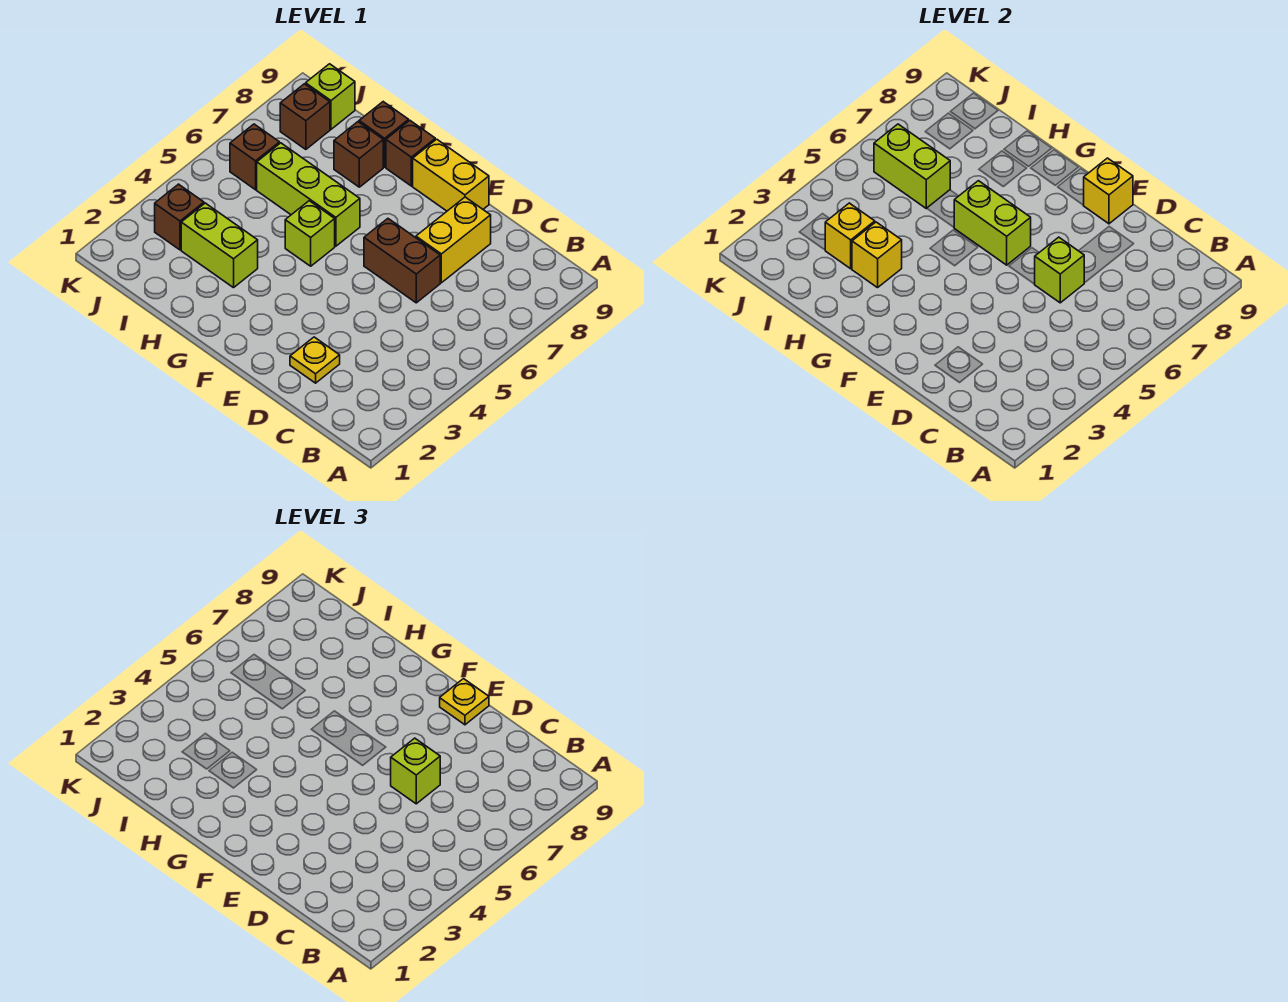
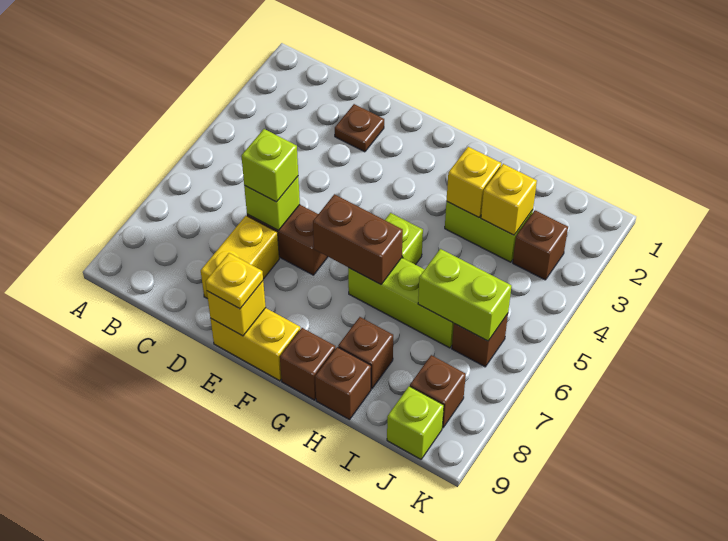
yellow 1x1 plate [290,337,340,383] -> brown 1x1 plate [335,104,384,152]
lime 1x2 brick [954,181,1031,265] -> brown 1x2 brick [313,194,403,284]

